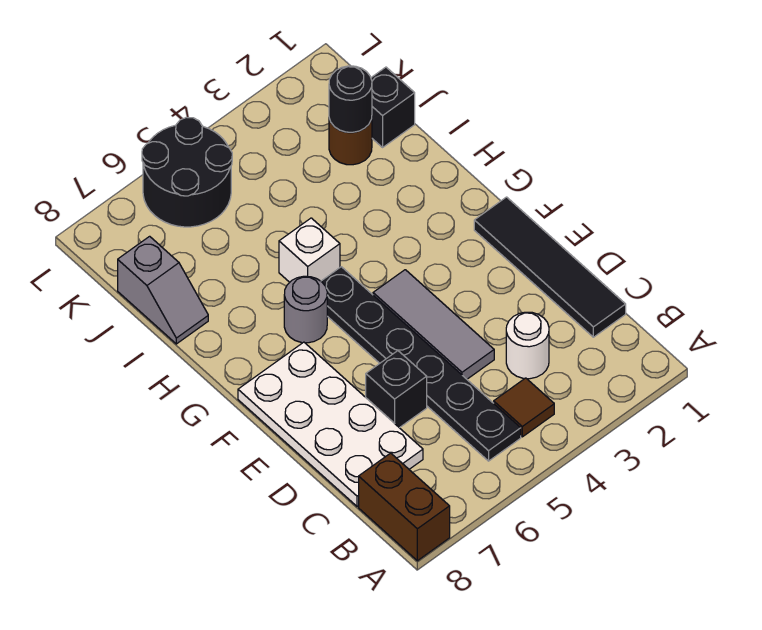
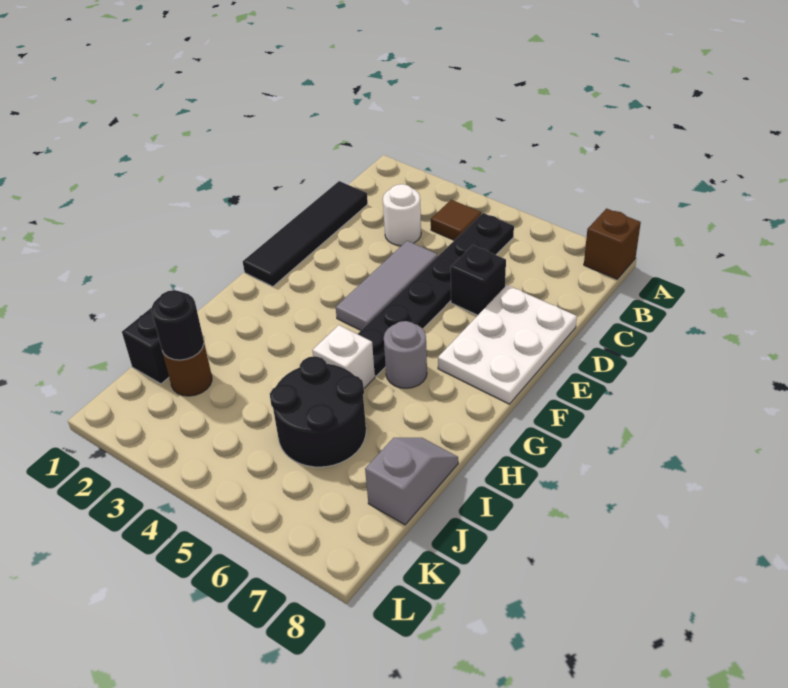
brown 1x2 brick [359,453,450,561] -> brown 1x1 brick [584,209,641,279]
white 2x4 plate [238,342,423,507] -> white 2x3 plate [438,285,577,404]
black 2x2 round brick [142,117,232,227] -> black 2x2 round brick moved to [270,356,366,467]

